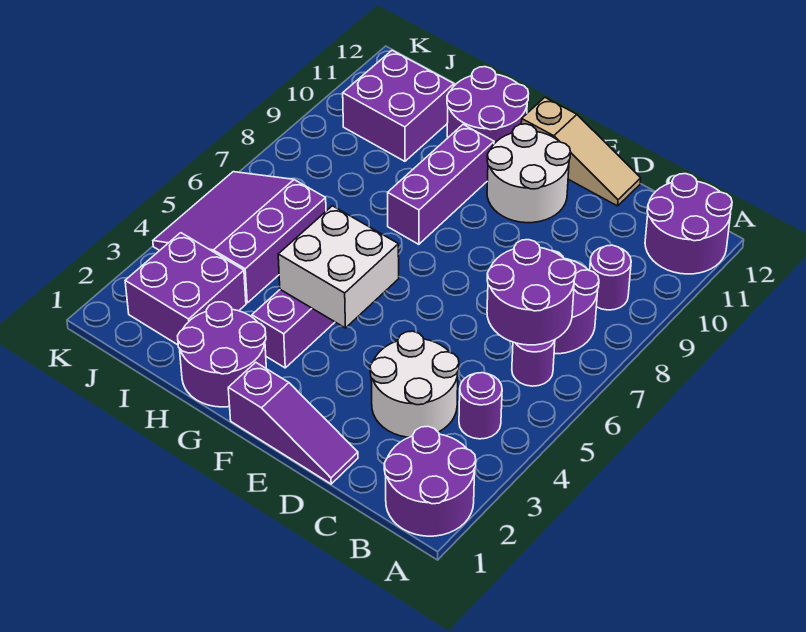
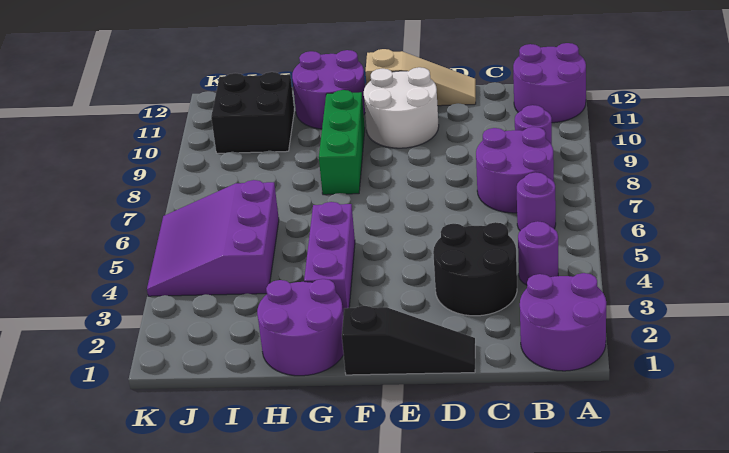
purple 2x2 round brick [487,240,576,345] -> none
white 2x2 round brick [370,331,459,437] -> black 2x2 round brick [433,222,517,316]
purple 1x3 slope [228,362,358,484] -> black 1x3 slope [342,306,475,375]
white 2x2 brick [278,206,399,328] -> none
purple 1x3 brick [388,125,494,244] -> green 1x3 brick [319,90,365,195]
purple 2x2 brick [125,233,246,345] -> none
purple 2x2 brick [343,50,454,161] -> black 2x2 brick [211,72,294,153]

